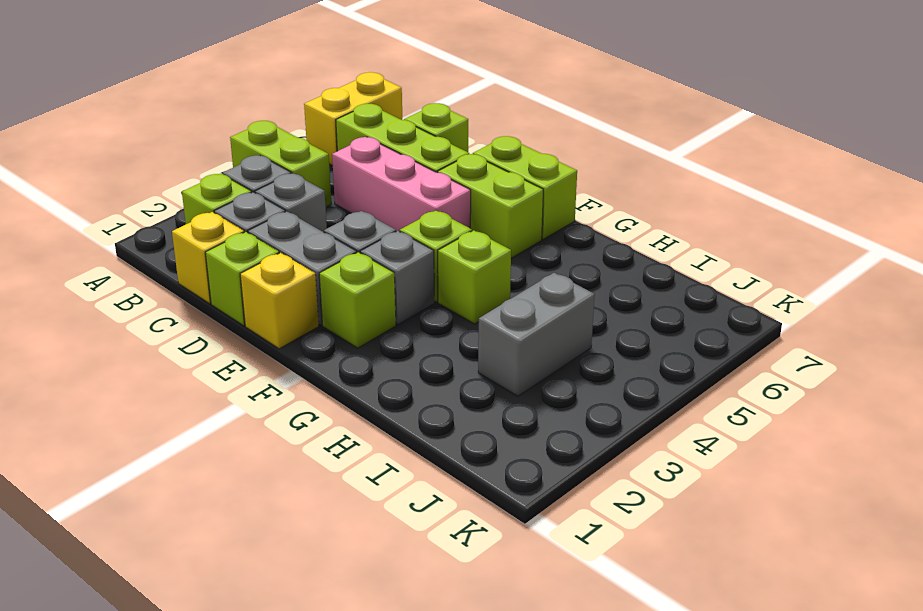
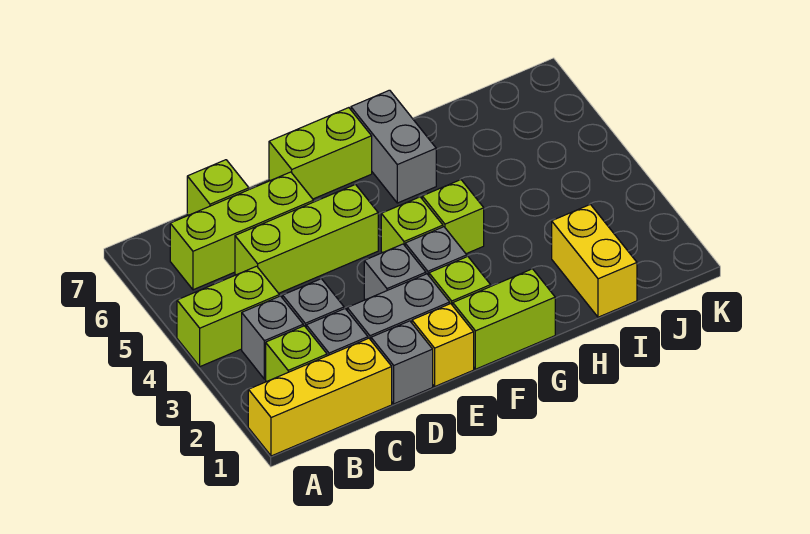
yellow 1x2 brick [304,72,402,166] -> yellow 1x2 brick moved to [552,204,637,317]
yellow 1x1 brick [172,212,244,304] -> yellow 1x3 brick [248,338,392,456]
pink 1x3 brick [332,137,471,232] -> lime 1x3 brick [235,185,378,293]
lime 1x1 brick [205,232,279,326] -> grey 1x1 brick [371,321,433,404]
lime 1x2 brick [438,154,543,258] -> lime 1x2 brick moved to [453,269,555,369]
grey 1x2 brick [478,273,595,396] -> grey 1x2 brick moved to [351,90,436,203]

